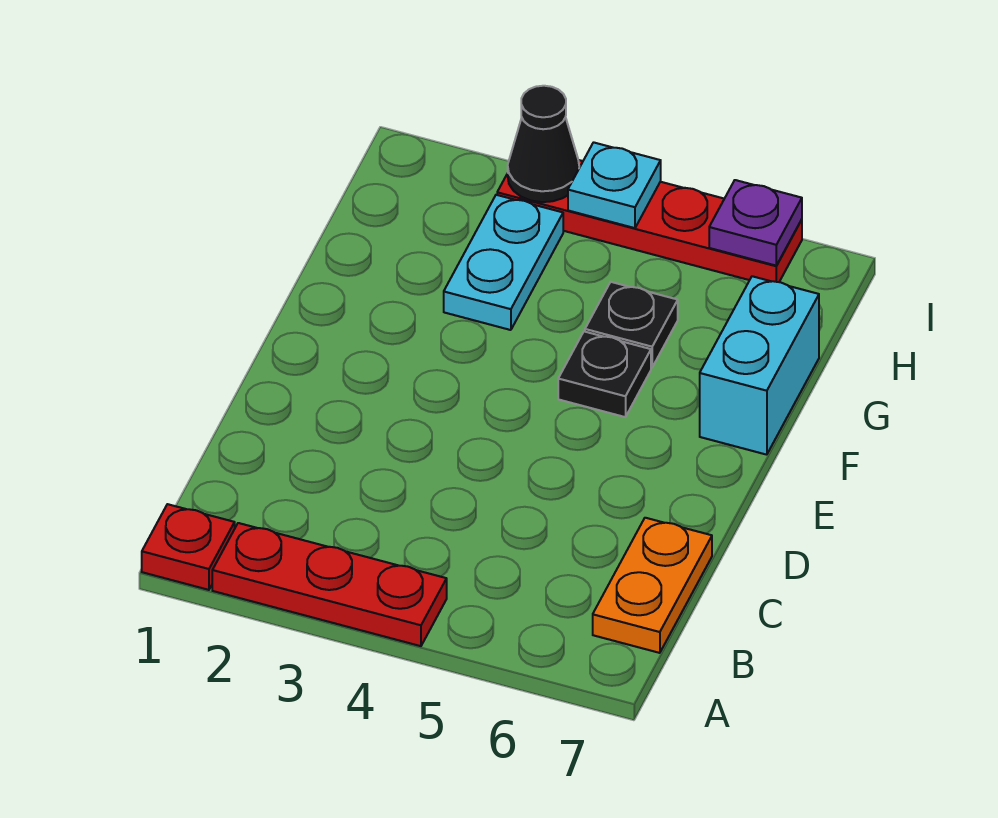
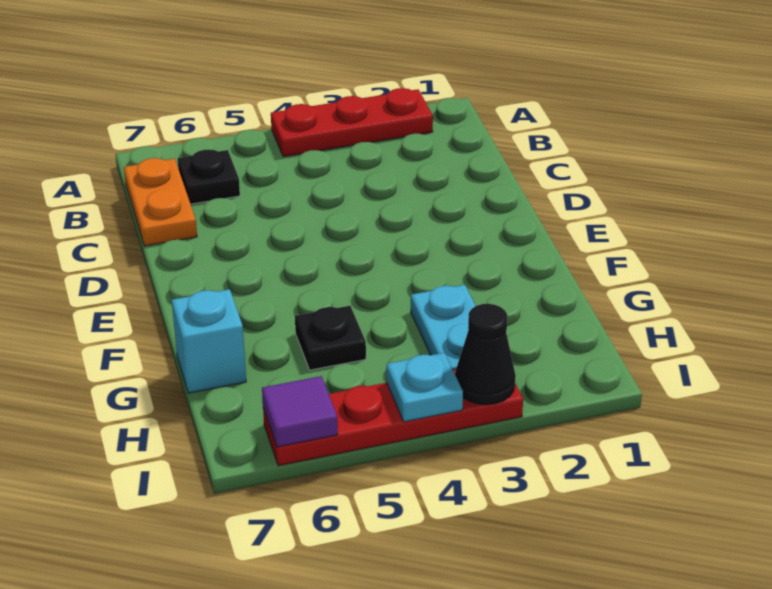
red 1x1 plate [142,504,235,590] -> none
black 1x1 plate [558,332,651,417] -> black 1x1 plate moved to [177,149,240,204]
cyan 1x2 brick [700,276,819,455] -> cyan 1x1 brick [172,289,246,393]
purple 1x1 plate [709,180,802,266] -> purple 1x1 tile [262,376,338,447]

